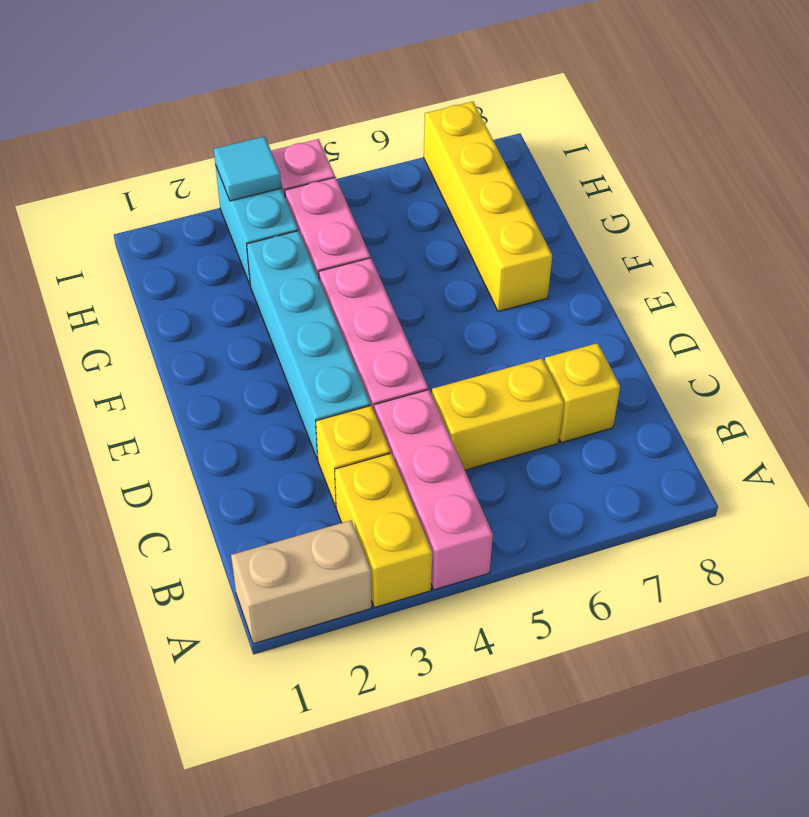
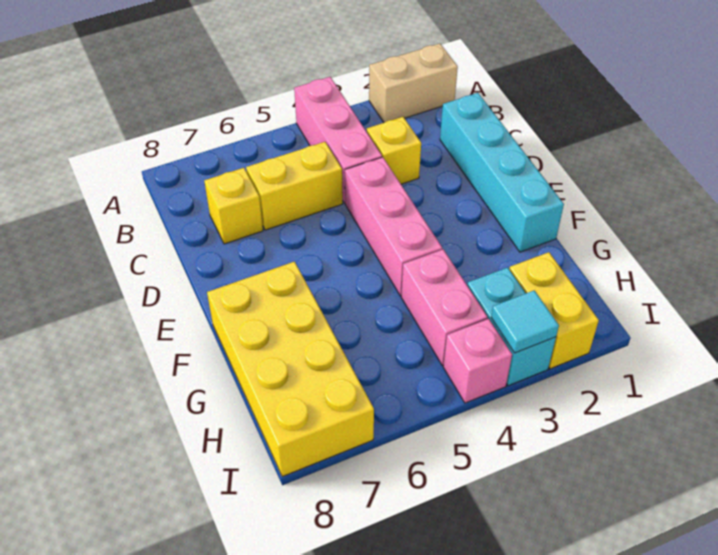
yellow 1x2 brick [335,453,432,608] -> yellow 1x2 brick moved to [509,252,599,369]
cyan 1x4 brick [247,231,371,460] -> cyan 1x4 brick moved to [440,93,564,252]
yellow 1x4 brick [424,102,552,312] -> yellow 2x4 brick [207,262,374,477]

